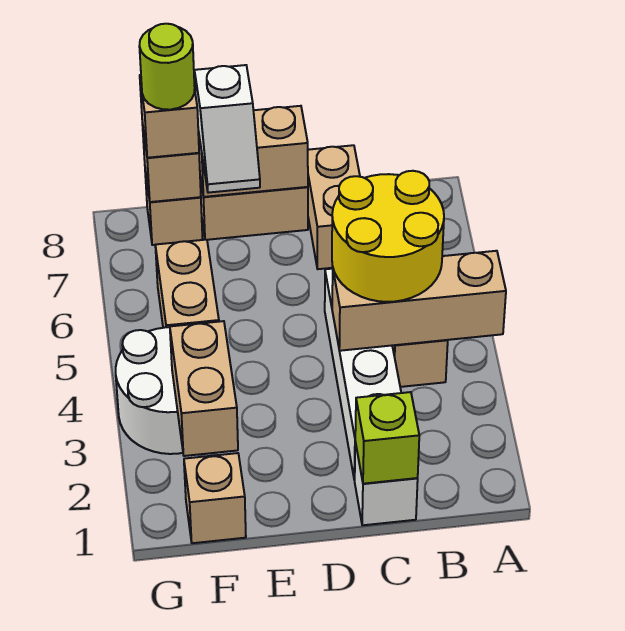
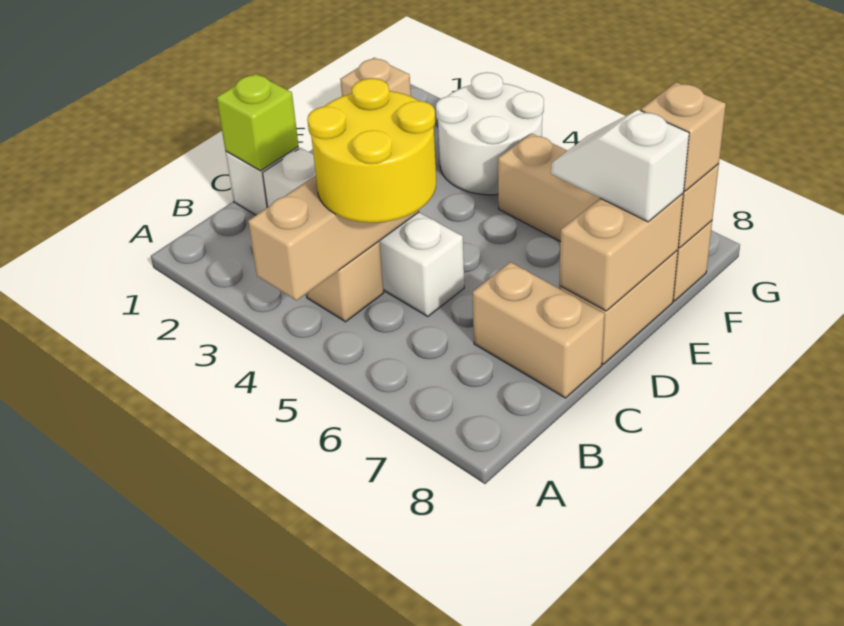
tan 1x2 brick [170,321,238,456] -> none
lime 1x1 round brick [139,24,195,110] -> none

